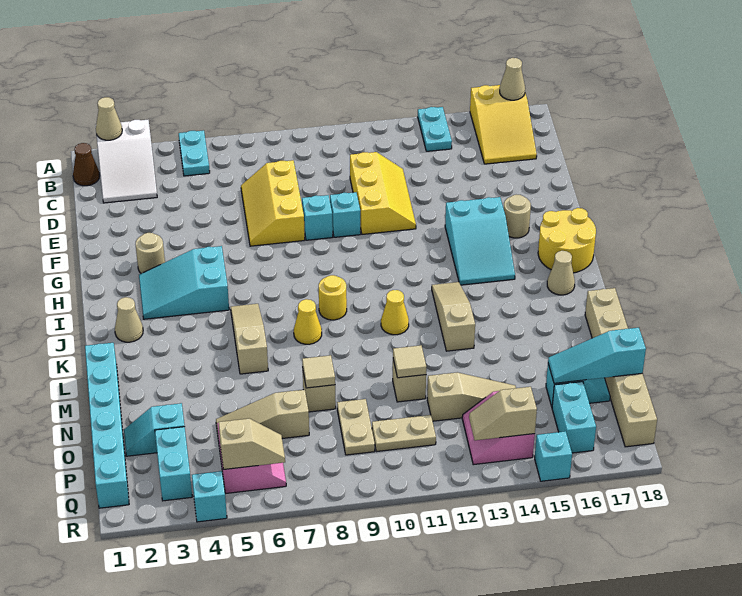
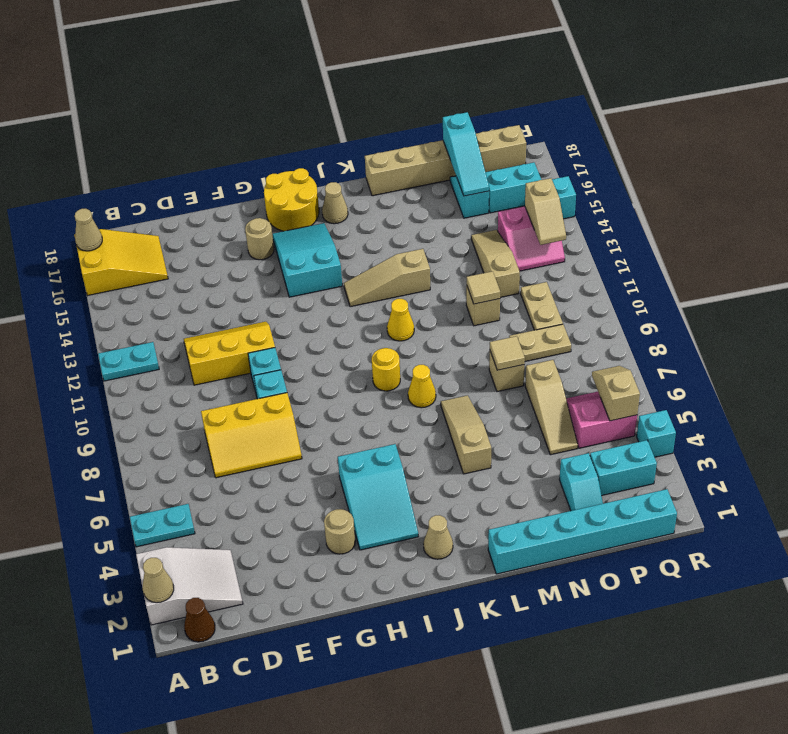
cyan 1x2 plate [418,107,452,151] -> cyan 1x2 plate moved to [98,342,159,381]
cyan 2x3 slope [445,197,515,285] -> cyan 2x3 slope turned to [272,223,342,297]
tan 1x3 slope [231,304,268,374] -> tan 1x3 slope turned to [441,395,491,474]

